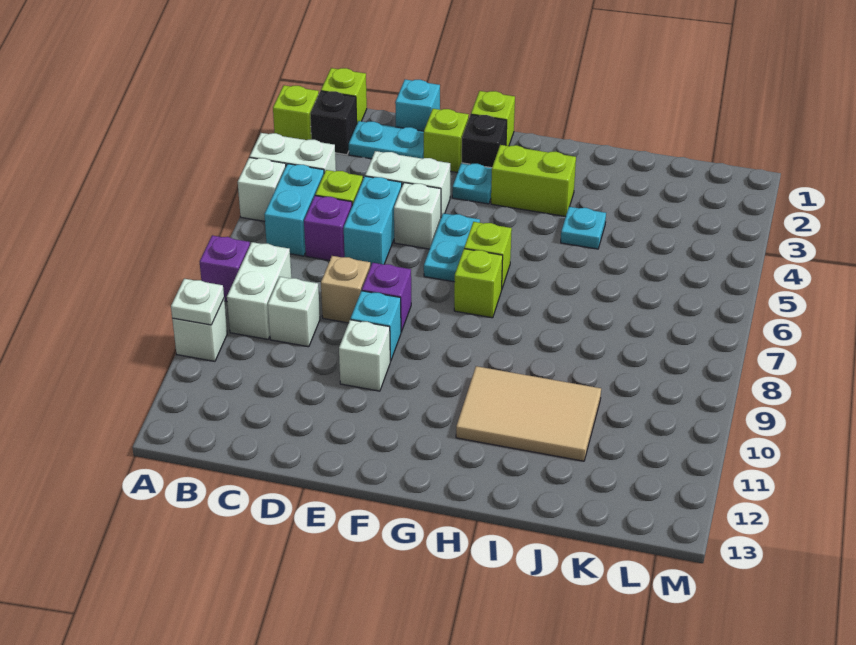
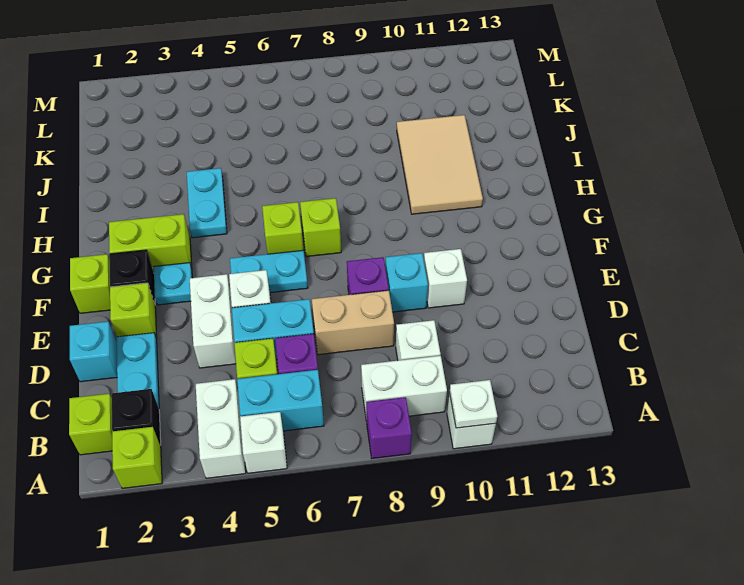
tan 1x1 brick [321,256,370,323] -> tan 1x2 brick [312,290,394,355]
lime 1x2 brick [491,145,576,217] -> lime 1x2 brick turned to [109,214,192,272]
cyan 1x1 plate [561,207,606,249] -> cyan 1x2 plate [187,168,227,238]

